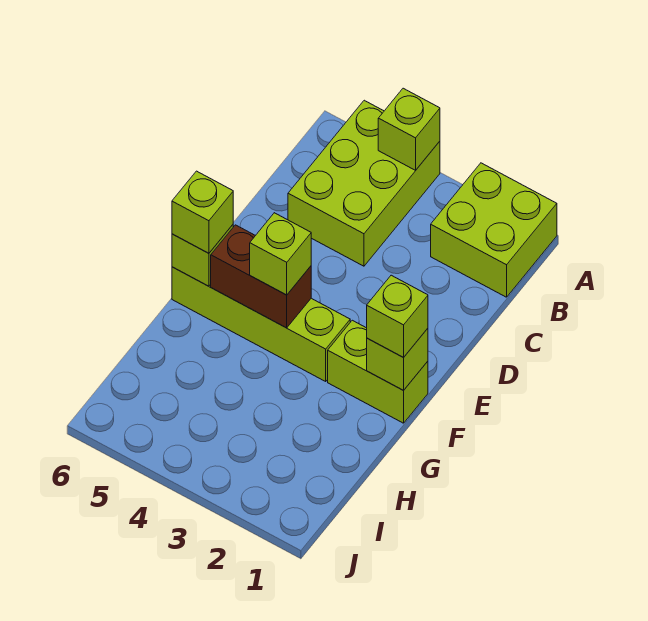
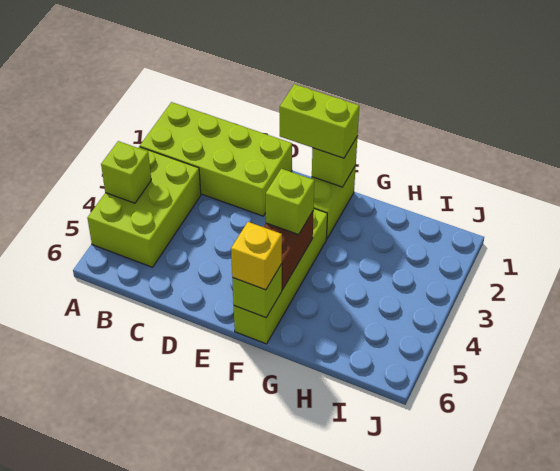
lime 2x2 brick [431,163,557,297] -> lime 2x4 brick [140,102,292,216]
lime 2x3 brick [288,100,440,266] -> lime 2x3 brick turned to [88,147,201,267]
lime 1x1 brick [367,275,428,358] -> lime 1x2 brick [280,84,359,158]
lime 1x1 brick [172,171,233,253] -> yellow 1x1 brick [231,222,282,290]

